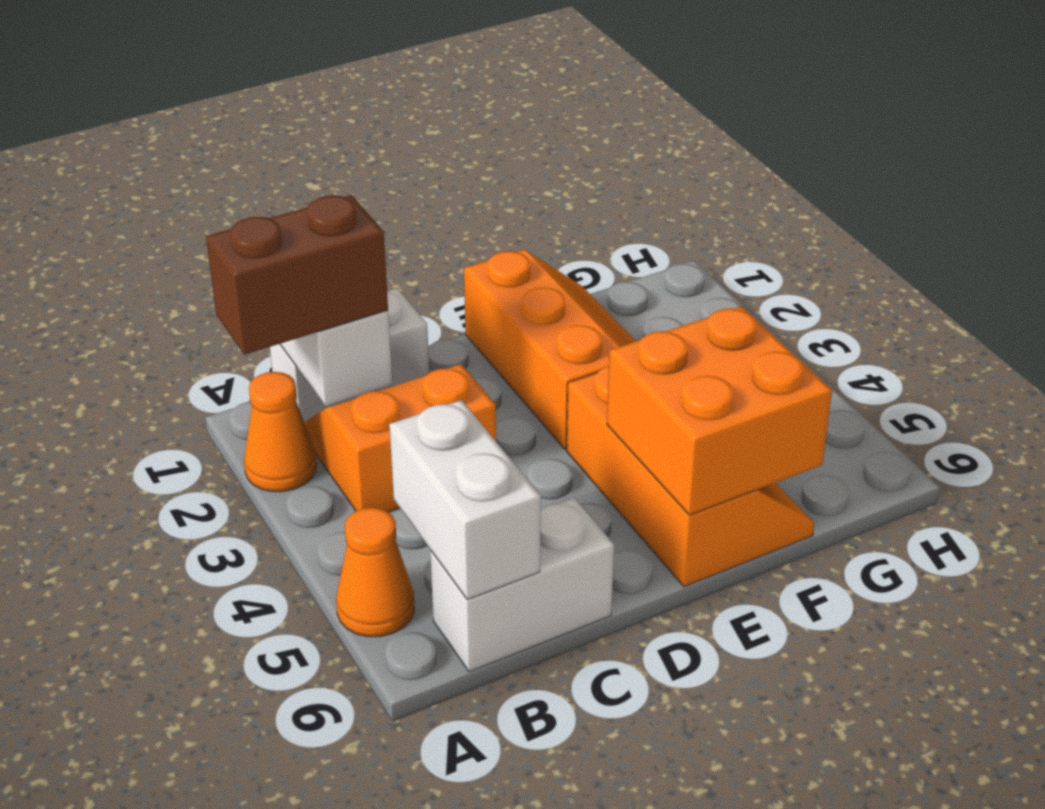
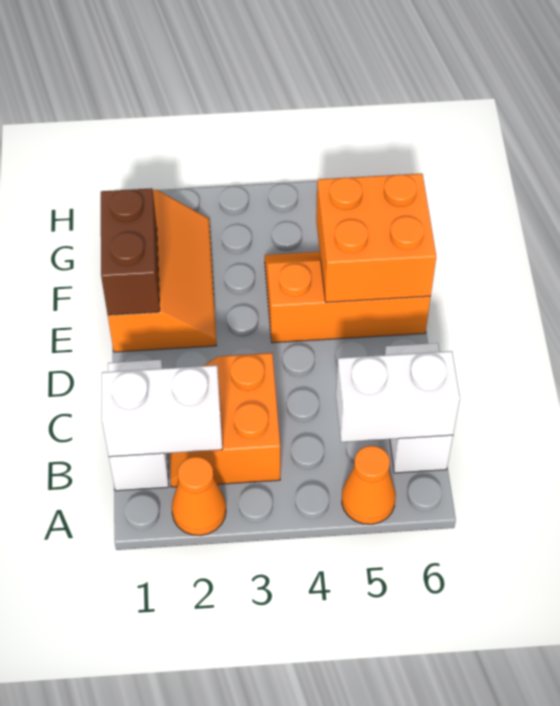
brown 1x2 brick [206,195,388,355] -> brown 1x2 brick moved to [101,188,160,315]
orange 2x3 slope [464,250,636,450] -> orange 2x3 slope turned to [108,190,216,352]

